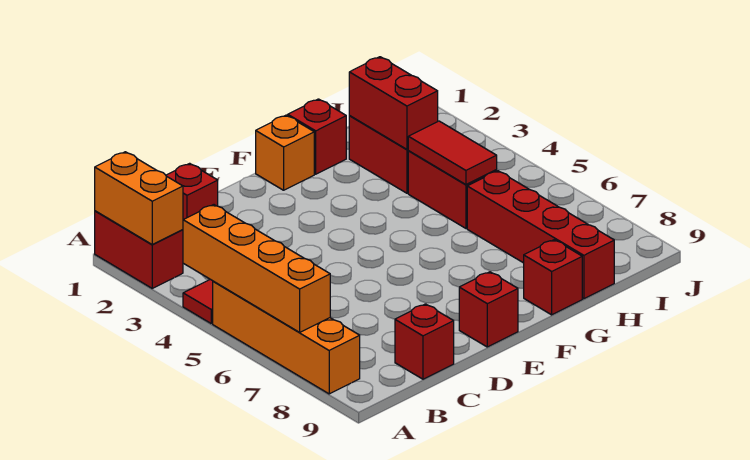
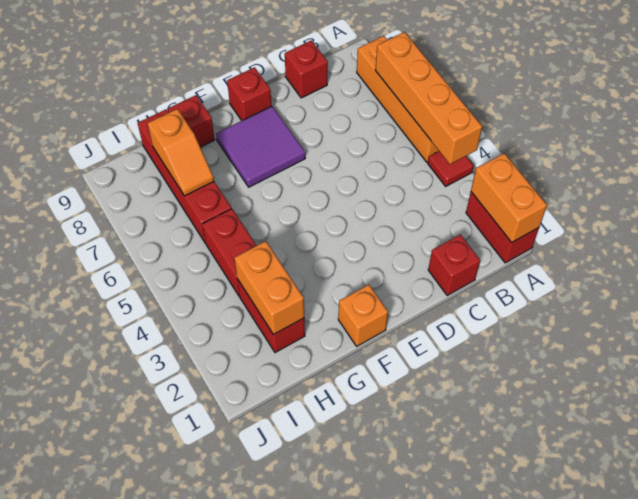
none -> purple 2x2 tile [216,106,305,187]
red 1x1 brick [288,99,346,174] -> none
red 1x2 brick [349,57,438,150] -> orange 1x2 brick [234,241,304,335]
red 1x2 tile [408,121,497,185] -> none
none -> orange 1x2 slope [148,109,214,196]

